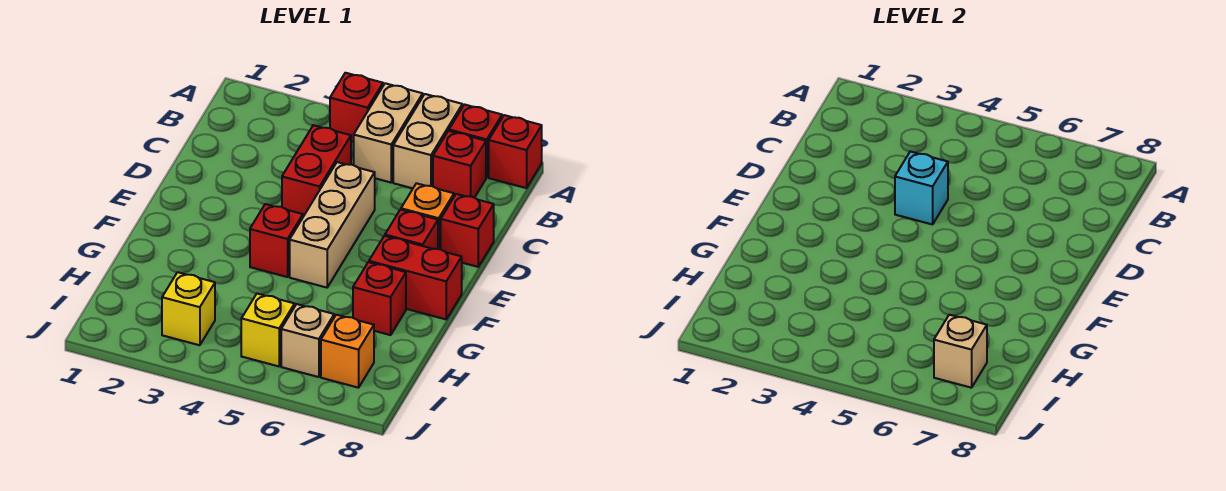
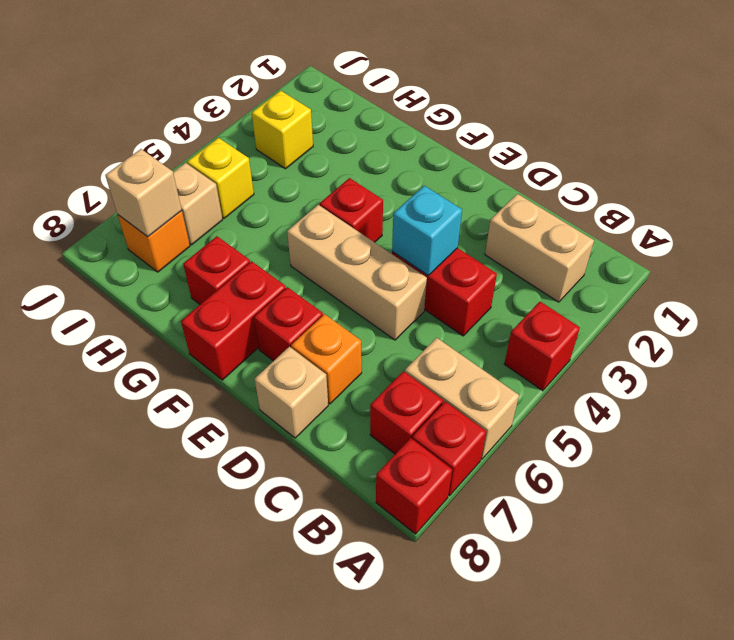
tan 1x2 brick [354,83,423,182] -> tan 1x2 brick moved to [485,194,594,302]
red 1x1 brick [441,194,494,267] -> tan 1x1 brick [254,347,328,438]

